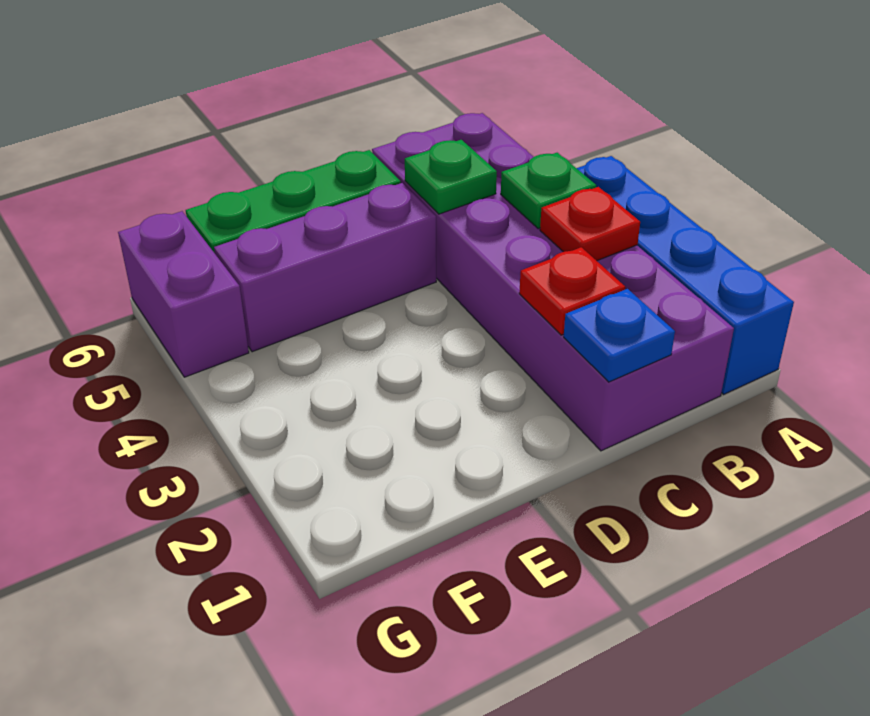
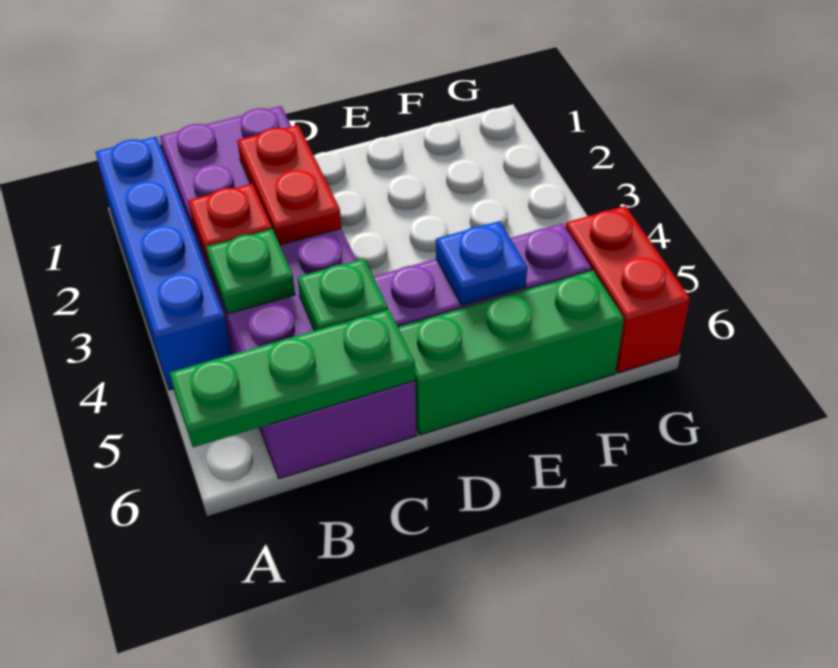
none -> green 1x3 plate [170,309,415,447]
blue 1x1 plate [564,289,675,382] -> blue 1x1 plate moved to [436,221,527,305]
red 1x1 plate [519,247,625,335] -> red 1x2 plate [237,125,341,245]
purple 1x2 brick [118,211,249,377] -> red 1x2 brick [565,206,690,373]

